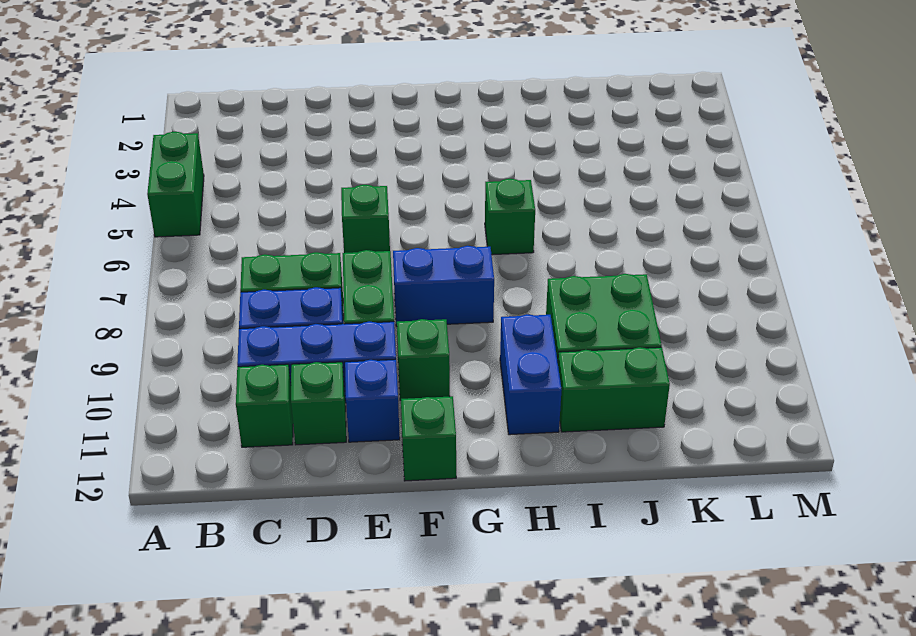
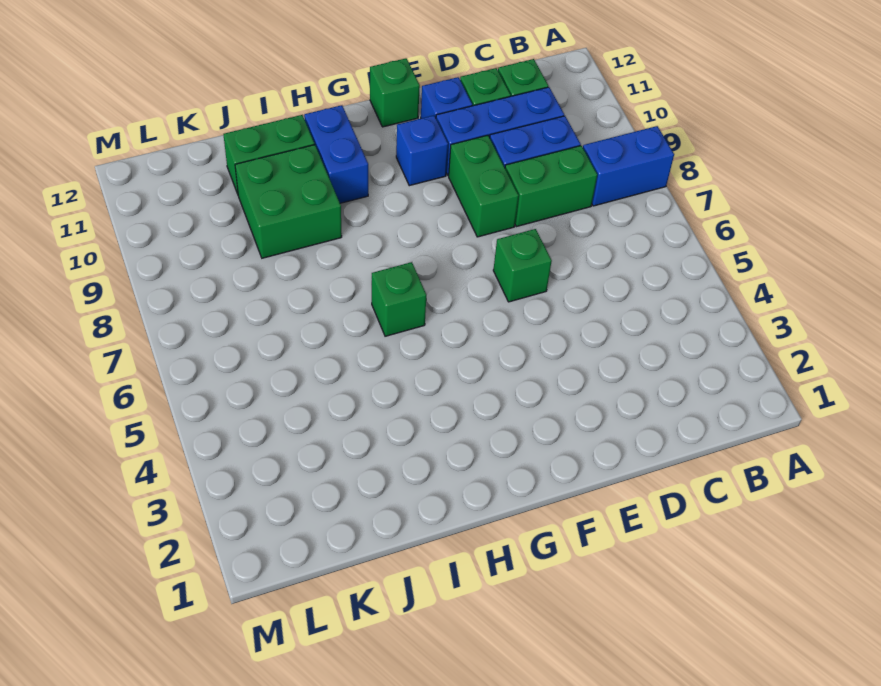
green 1x2 brick [147,132,204,237] -> none
blue 1x2 brick [393,246,494,326] -> blue 1x2 brick moved to [583,126,674,206]
green 1x1 brick [397,319,450,400] -> blue 1x1 brick [396,115,448,186]

